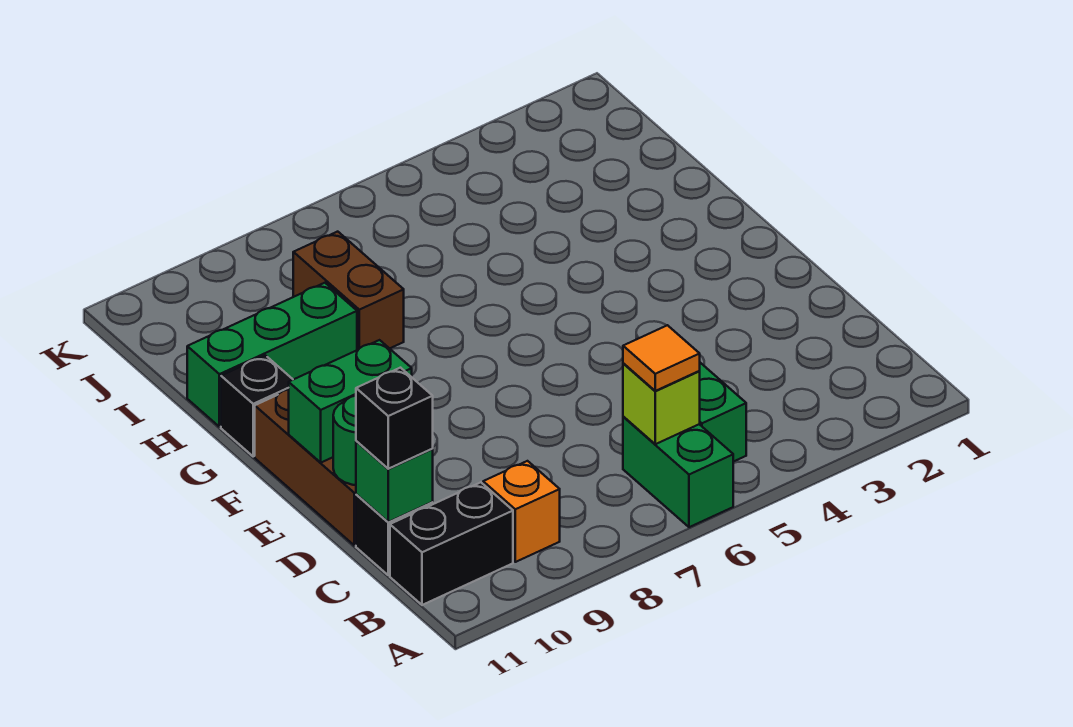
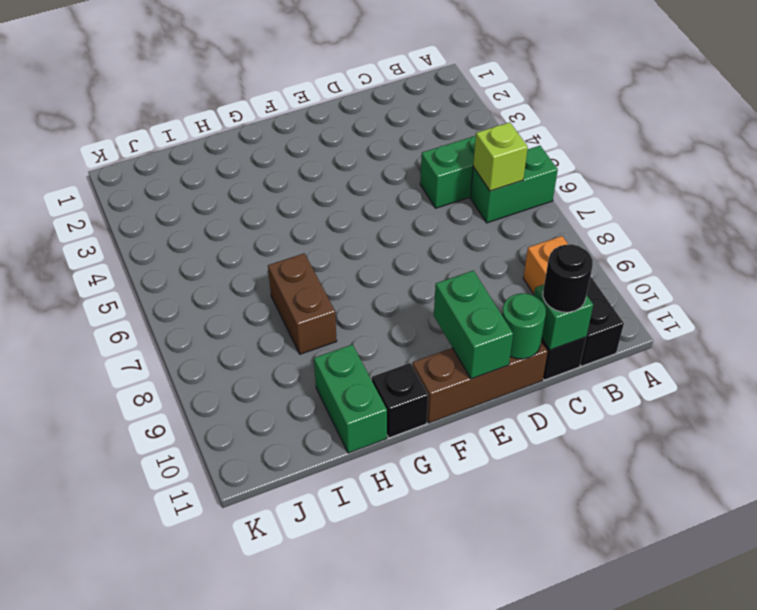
orange 1x1 tile [623,325,700,391] -> none
black 1x1 brick [356,368,433,469] -> black 1x1 round brick [543,244,593,312]
brown 1x2 brick [293,232,404,350] -> brown 1x2 brick turned to [268,253,337,354]
green 1x3 brick [187,283,357,427] -> green 1x2 brick [314,344,387,453]

